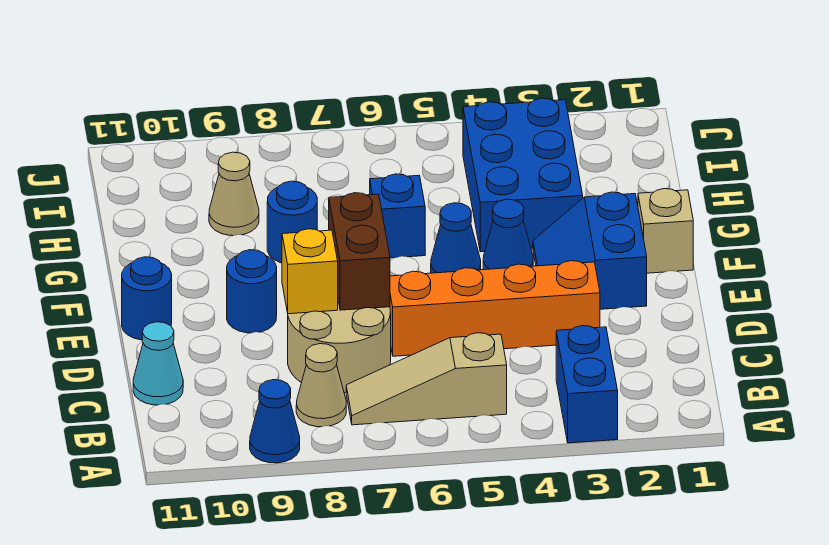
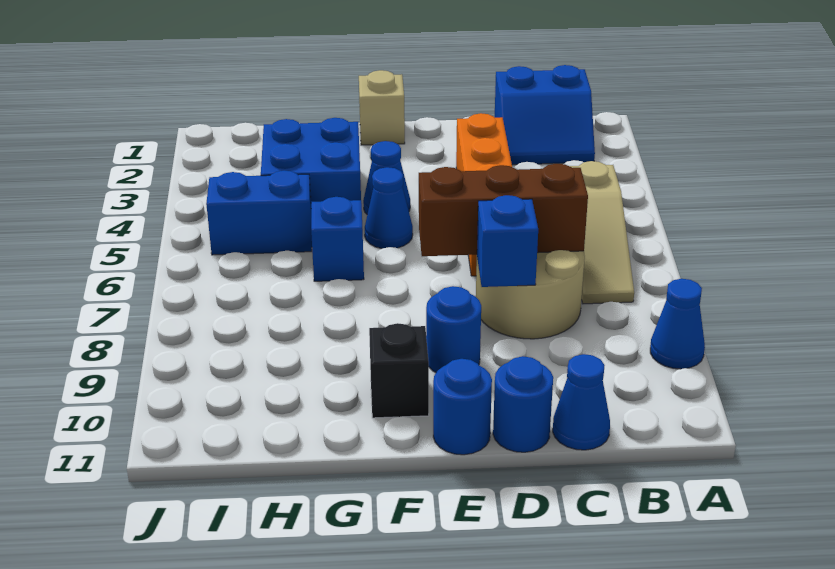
blue 1x2 brick [556,326,618,443] -> blue 1x2 brick moved to [206,170,312,255]
tan 1x1 cone [296,344,346,427] -> none
cyan 1x1 cone [133,322,183,405] -> blue 1x1 cone [553,354,610,450]
brown 1x2 brick [329,193,390,310] -> brown 1x3 brick [419,163,588,256]
yellow 1x1 brick [282,229,338,314] -> blue 1x1 brick [477,195,538,287]
blue 2x2 slope [533,192,647,309] -> blue 2x2 slope moved to [495,65,595,165]
none -> black 1x1 brick [369,323,429,418]
blue 2x3 brick [463,98,583,252] -> blue 2x2 brick [261,118,361,202]
blue 1x1 round brick [267,181,317,263] -> blue 1x1 round brick moved to [493,356,553,452]
tan 1x1 cone [209,152,259,236] -> none

